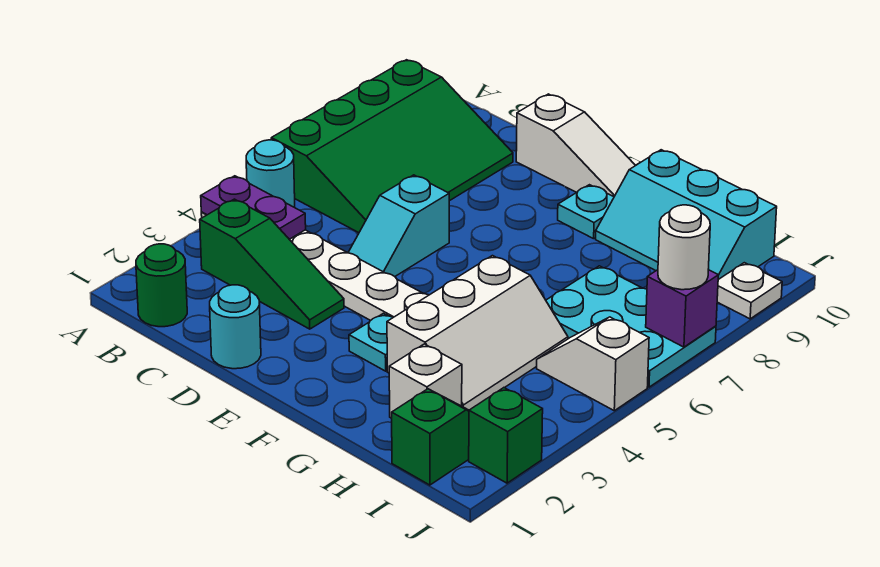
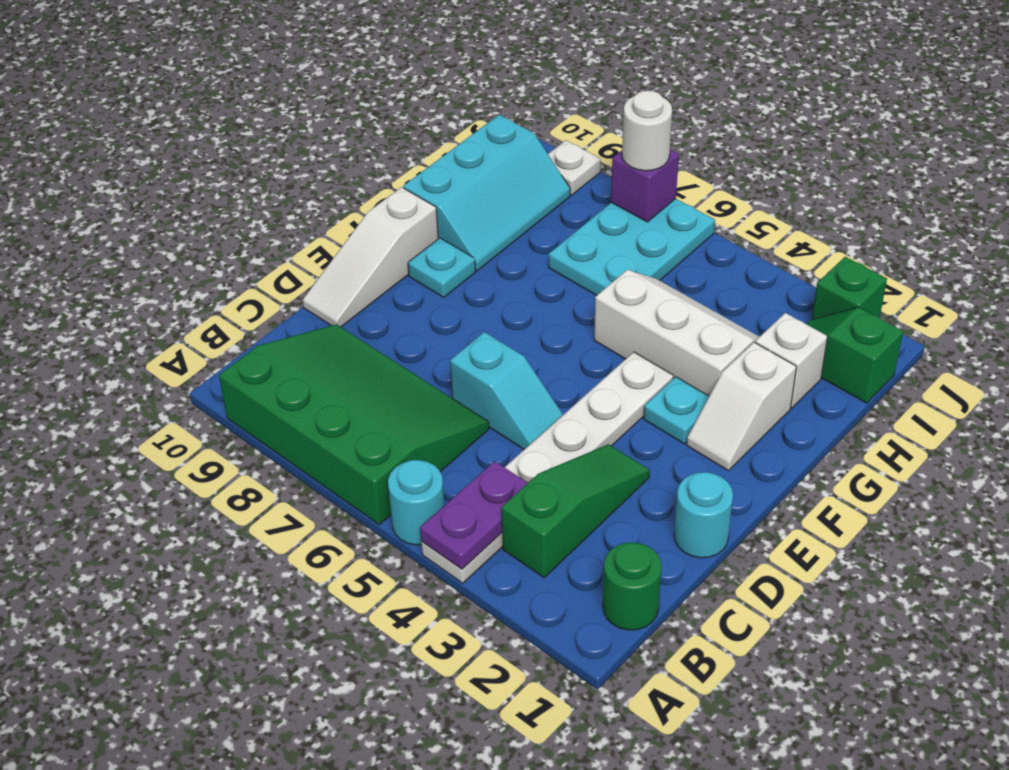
white 1x3 slope [516,94,636,197] -> white 1x3 slope turned to [302,187,438,327]
white 1x2 slope [537,317,649,411] -> white 1x2 slope moved to [687,342,796,470]

